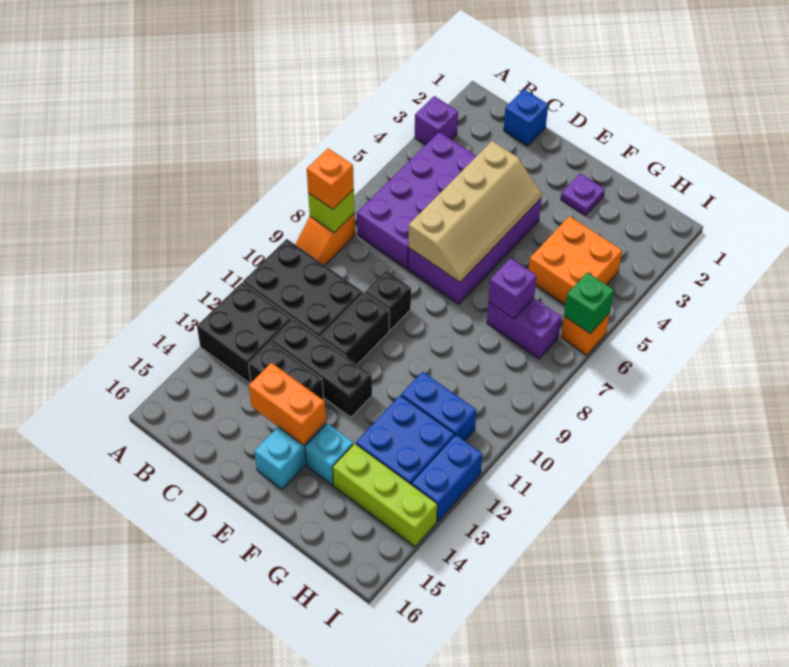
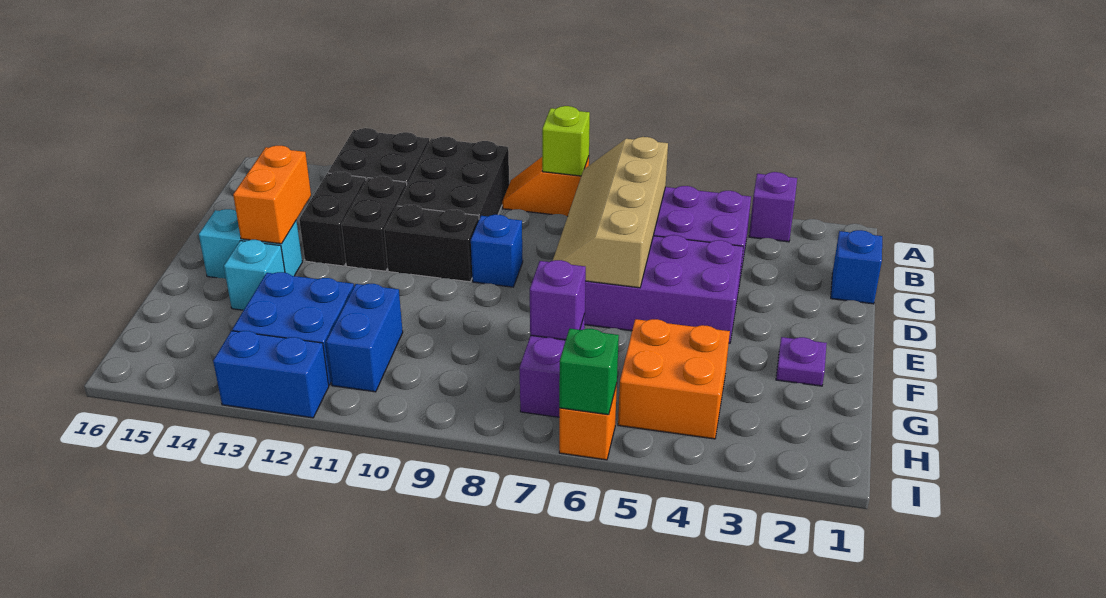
orange 1x1 brick [307,148,354,209] -> none
black 1x3 brick [272,319,372,417] -> black 1x2 brick [341,176,407,271]
tan 2x4 slope [408,141,542,282] -> tan 2x4 slope turned to [553,137,668,288]
black 1x1 brick [365,271,411,330] -> blue 1x1 brick [471,215,523,287]
lime 1x3 brick [333,444,437,547] -> none

